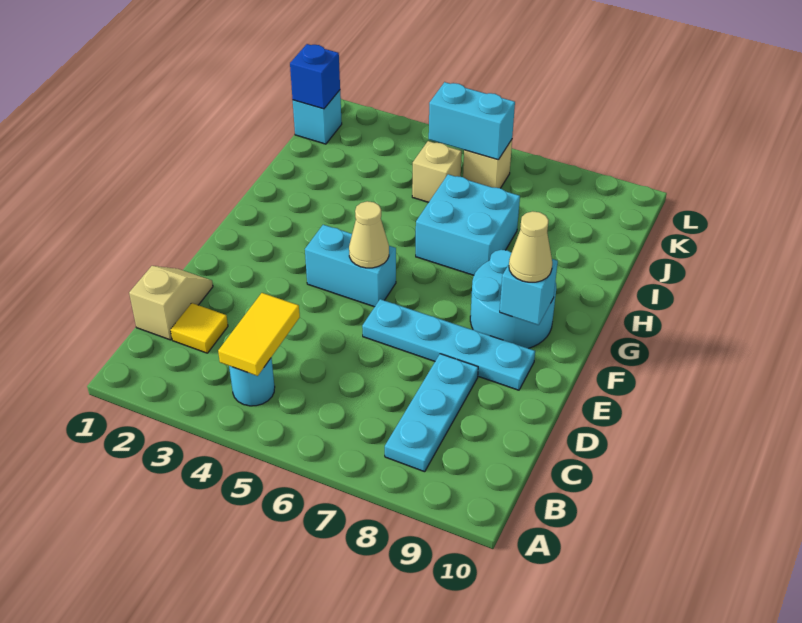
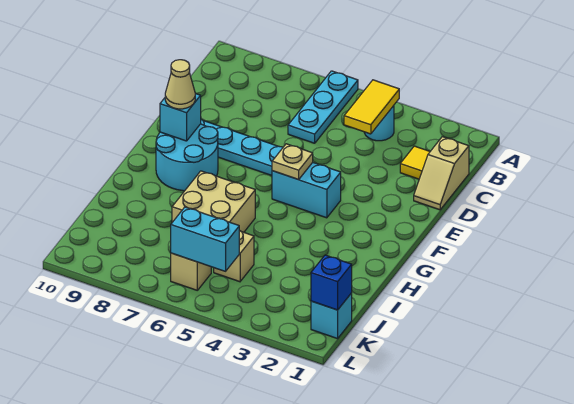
cyan 1x3 plate [385,354,478,472] -> cyan 1x3 plate moved to [288,71,358,143]
tan 1x1 cone [349,201,389,268] -> tan 1x1 plate [272,144,313,180]
cyan 2x2 brick [416,174,520,275] -> tan 2x2 brick [172,171,255,232]

